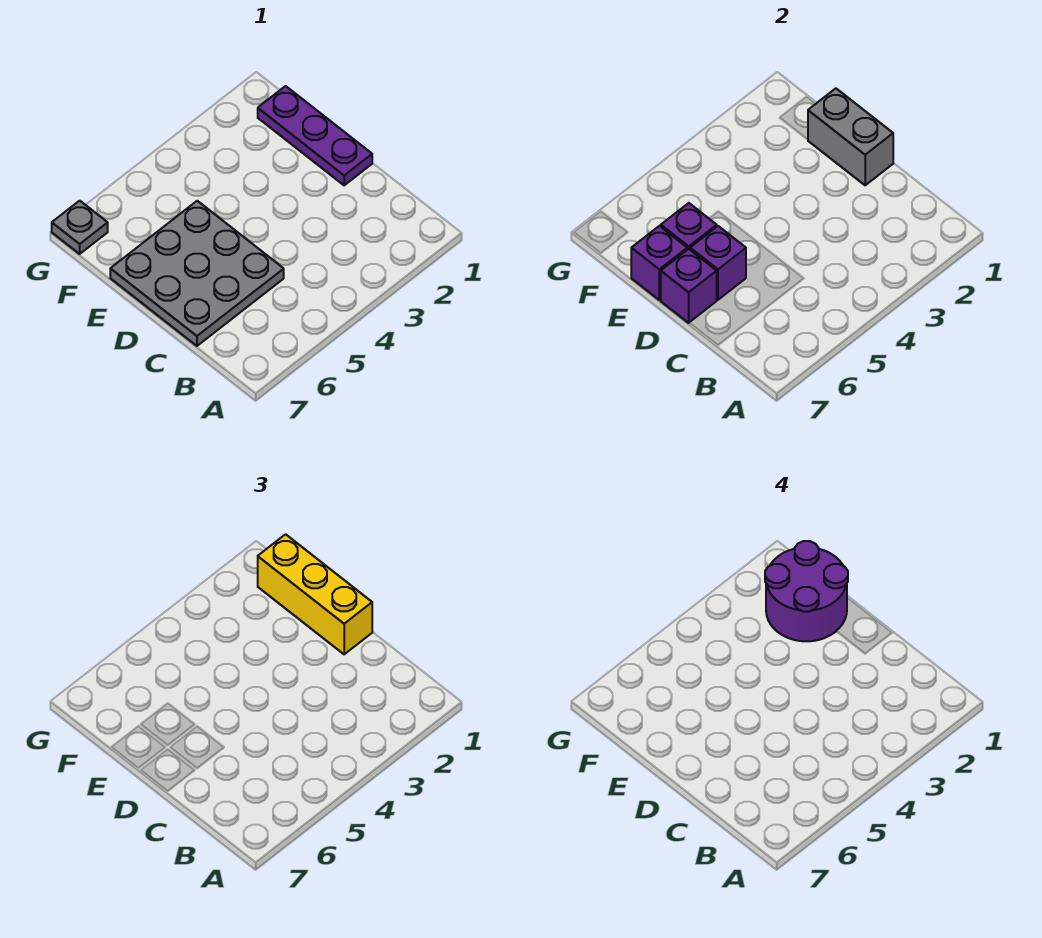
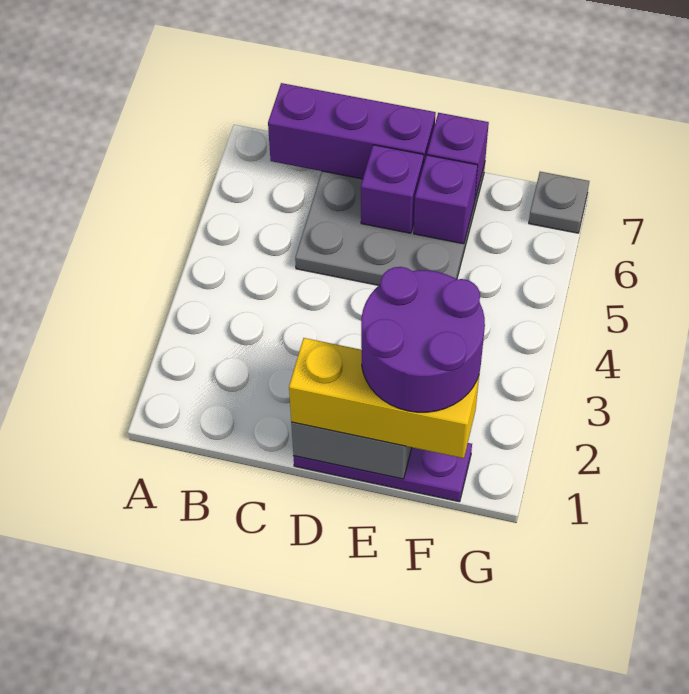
purple 1x1 brick [661,249,717,323] -> purple 1x3 brick [268,83,436,179]

